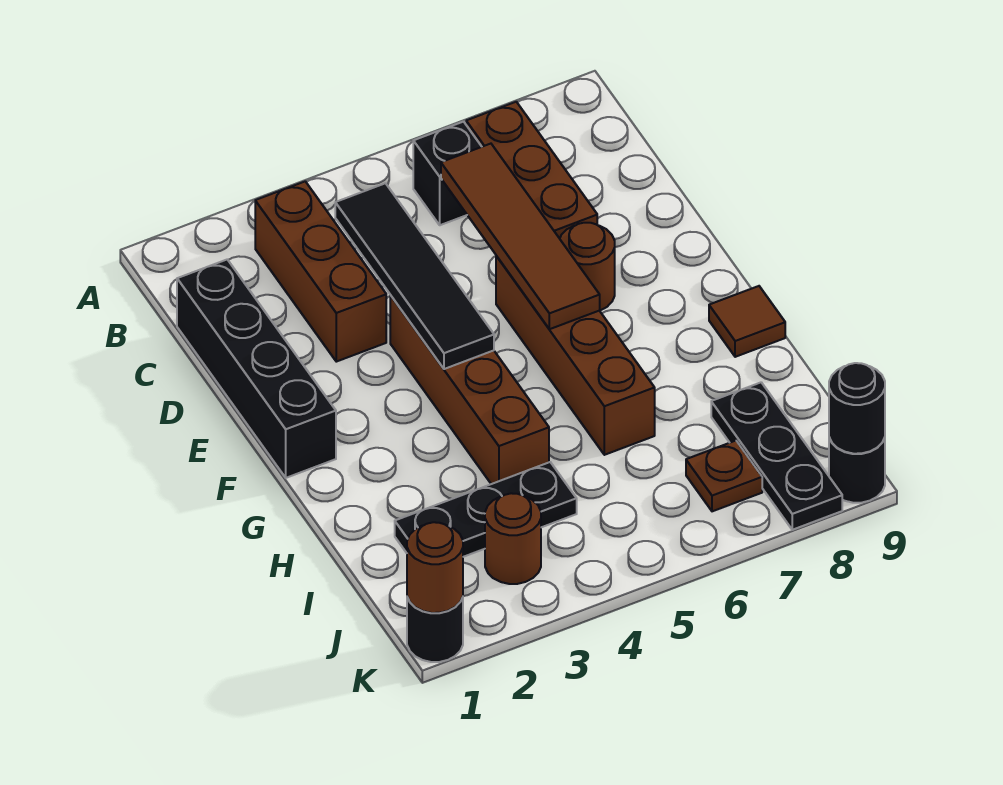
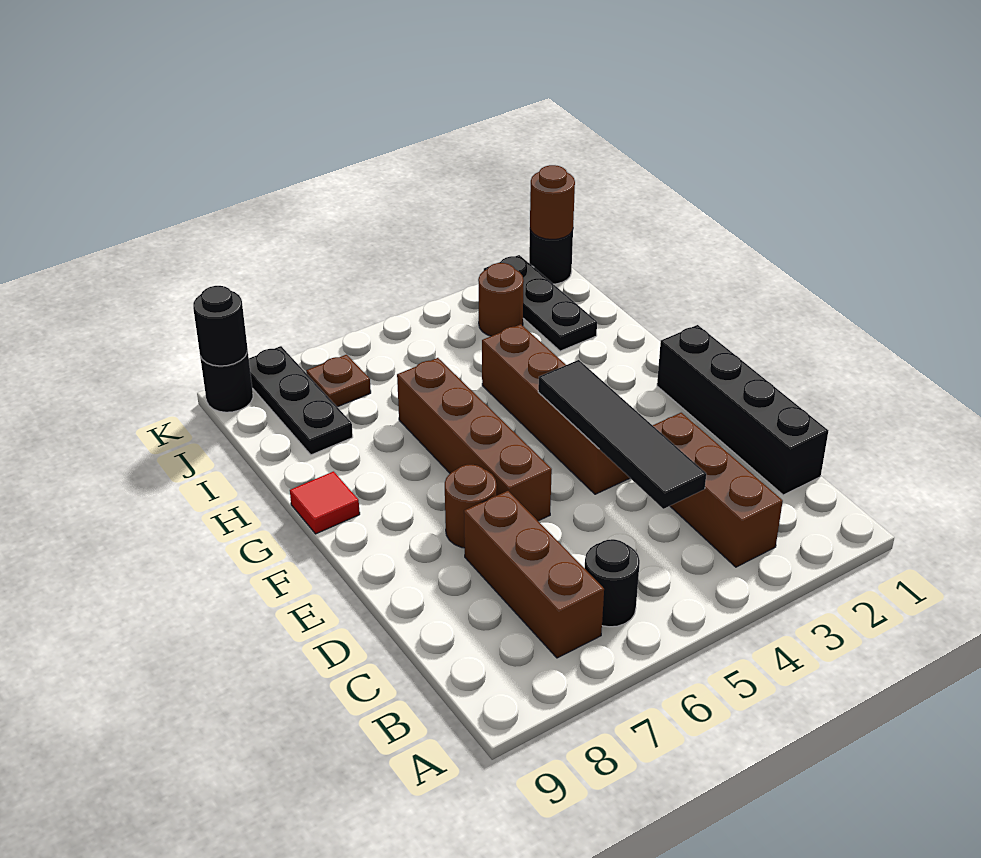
black 1x1 brick [413,122,482,225] -> black 1x1 round brick [585,539,640,627]
brown 1x4 tile [441,144,600,329] -> none
brown 1x1 tile [709,286,785,357] -> red 1x1 tile [290,471,360,534]
black 1x3 plate [395,462,577,557] -> black 1x3 plate turned to [484,255,597,351]

